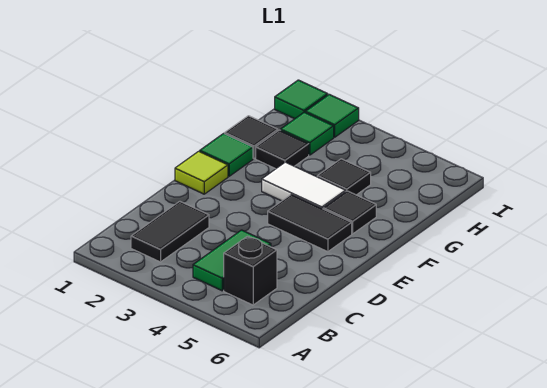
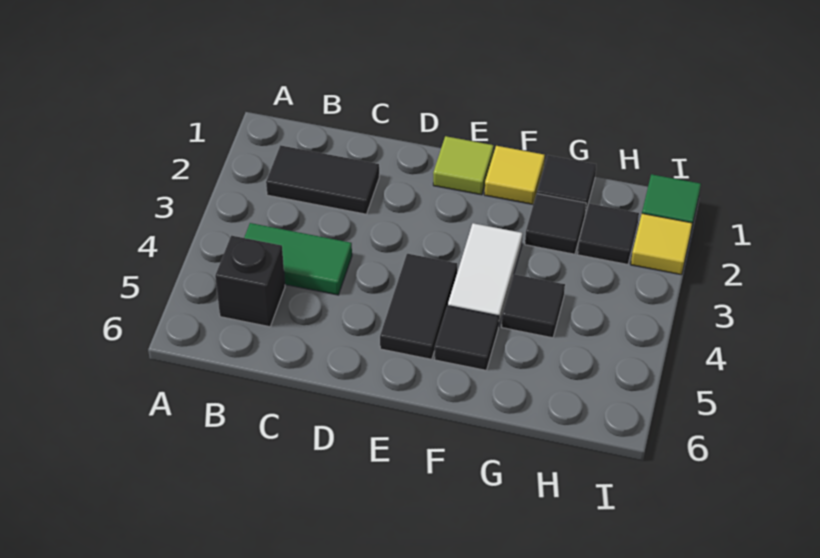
green 1x1 tile [200,134,253,176] -> yellow 1x1 tile [484,146,545,205]
green 1x1 tile [281,112,334,155] -> black 1x1 tile [578,204,639,264]
green 1x1 tile [305,94,359,137] -> yellow 1x1 tile [631,214,692,275]

